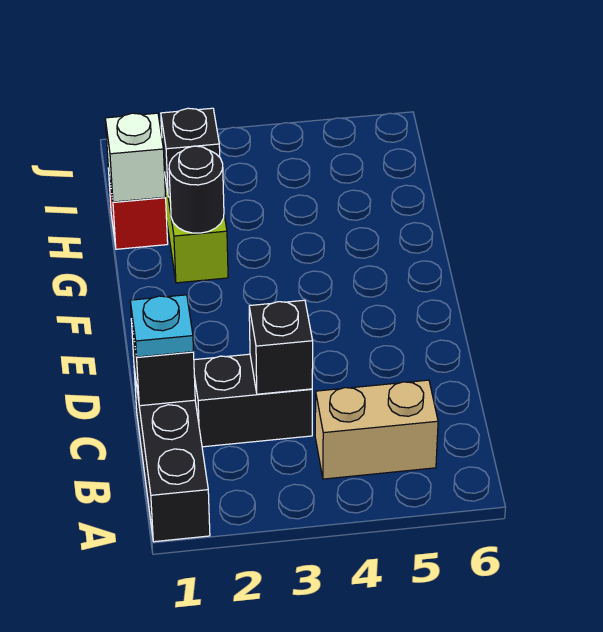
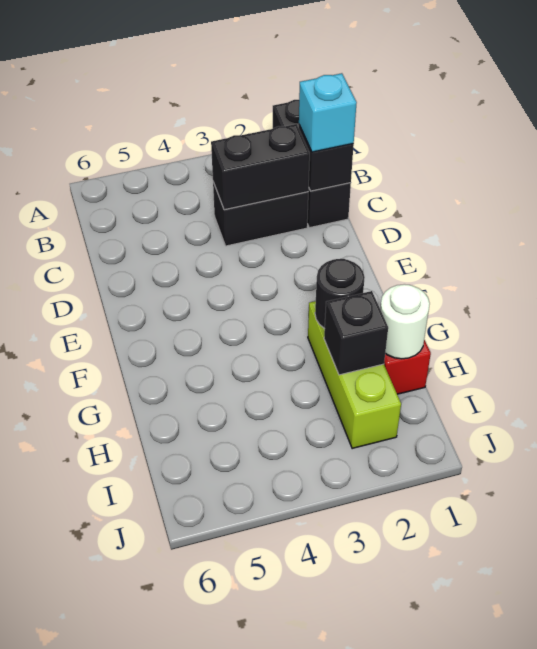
tan 1x2 brick [315,380,438,479] -> none
cyan 1x1 plate [130,295,194,357] -> cyan 1x1 brick [299,73,357,152]
black 1x1 brick [249,300,313,394] -> black 1x2 brick [211,124,310,210]
white 1x1 brick [105,113,166,202] -> white 1x1 round brick [380,284,430,359]

